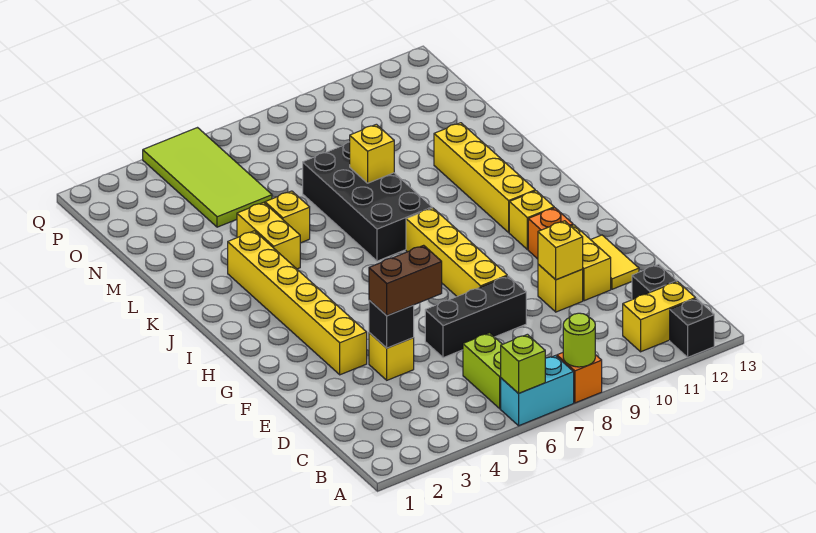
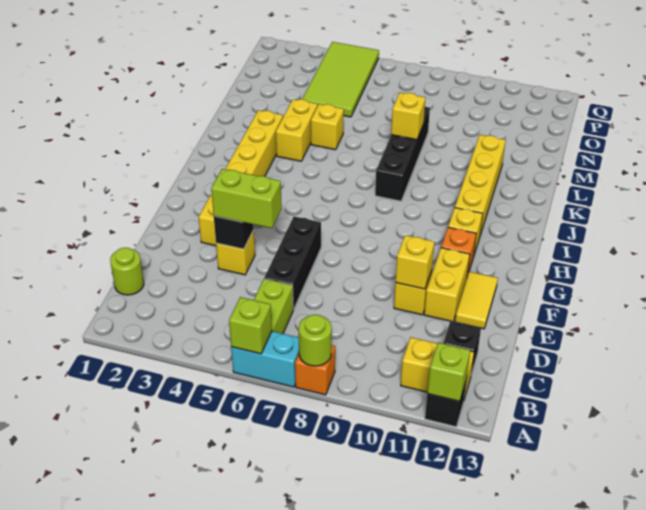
none -> lime 1x1 brick [427,343,470,401]
none -> lime 1x1 round brick [110,248,144,295]
brown 1x2 brick [369,245,442,316] -> lime 1x2 brick [211,169,282,228]
black 1x3 brick [425,276,526,358] -> black 1x3 brick turned to [264,217,321,309]
yellow 1x4 brick [406,208,507,296] -> none
black 2x4 brick [303,142,432,261] -> black 1x4 brick [375,107,430,201]

